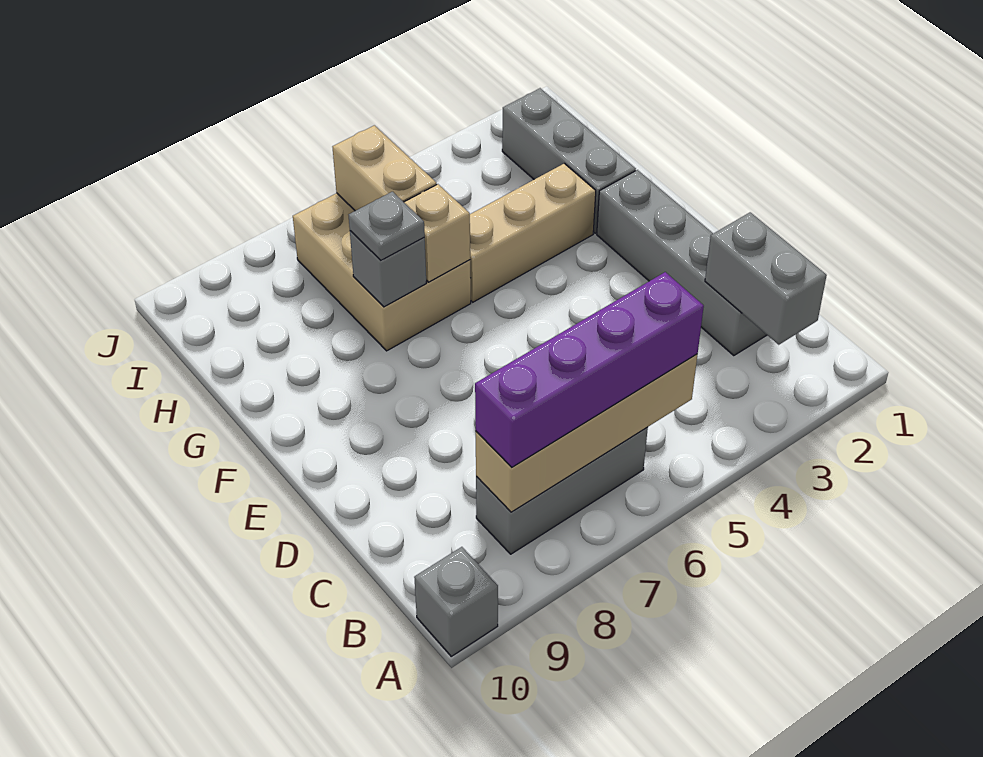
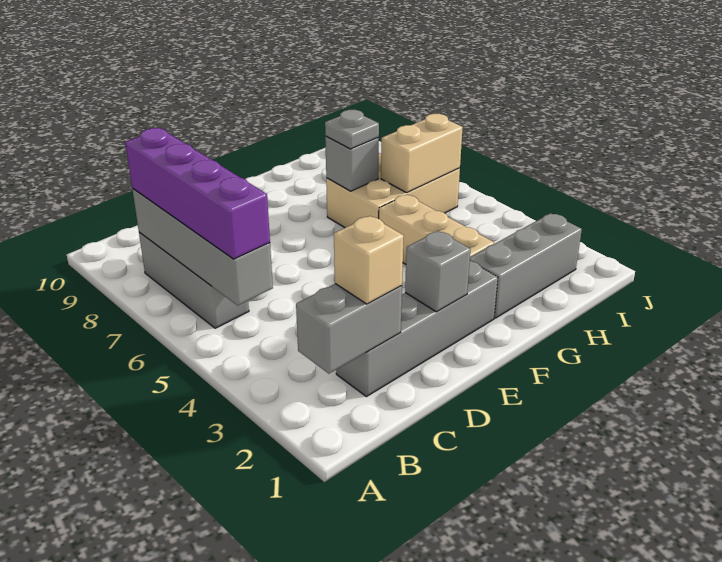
grey 1x1 brick [414,547,498,656] -> grey 1x1 brick moved to [405,231,471,312]
tan 1x4 brick [476,354,698,512] -> grey 1x4 brick [132,189,273,305]
tan 1x1 brick [404,184,470,282] -> tan 1x1 brick moved to [334,216,404,304]

